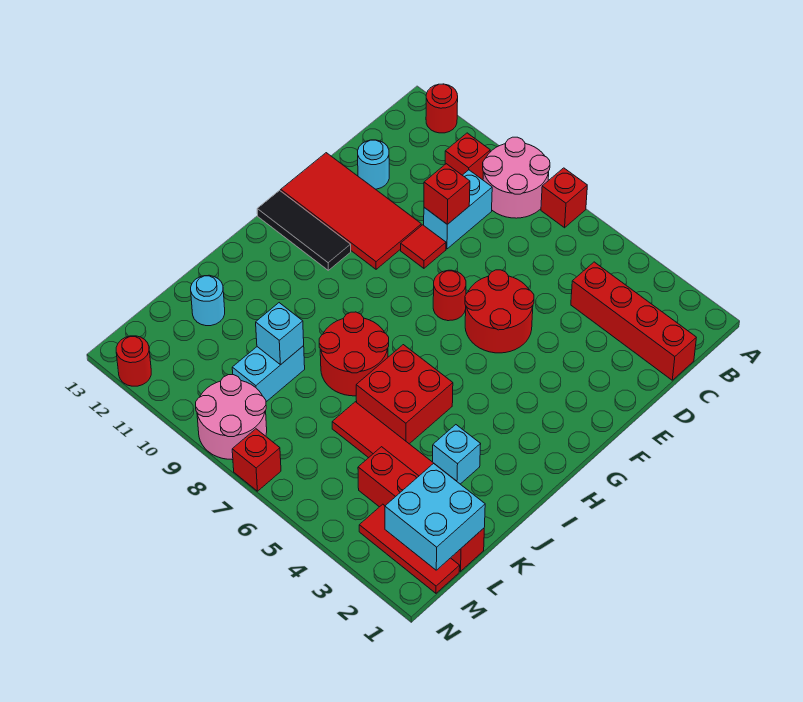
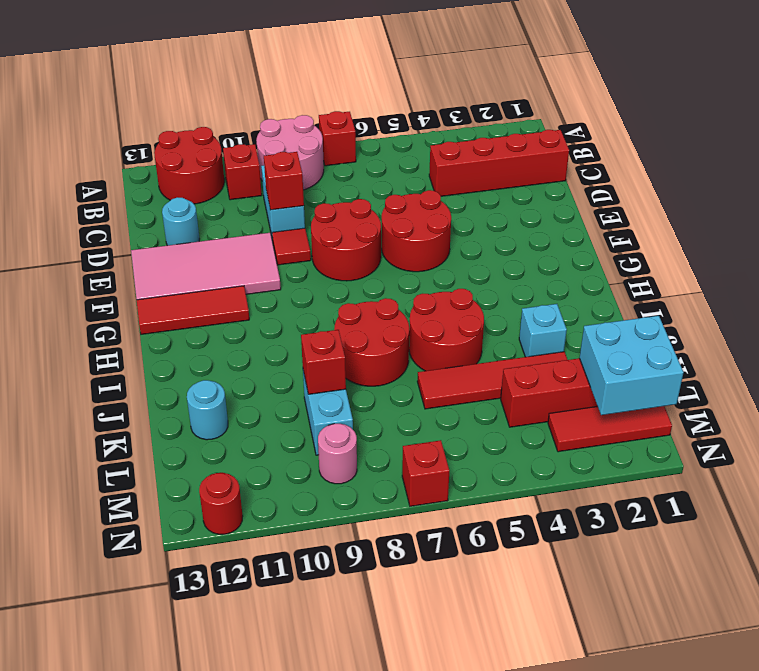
red 1x1 round brick [426,84,458,133] -> red 2x2 round brick [154,127,224,204]
red 2x4 tile [281,153,421,269] -> pink 2x4 tile [131,233,281,300]
red 1x1 round brick [433,270,466,321] -> red 2x2 round brick [311,199,381,281]
black 1x3 tile [257,190,351,270] -> red 1x3 tile [137,286,249,334]
red 2x2 brick [356,345,453,444] -> red 2x2 round brick [409,289,484,371]
cyan 1x1 brick [256,303,304,365] -> red 1x1 brick [301,330,346,394]
pink 2x2 round brick [196,375,267,460] -> pink 1x1 round brick [318,424,357,484]

